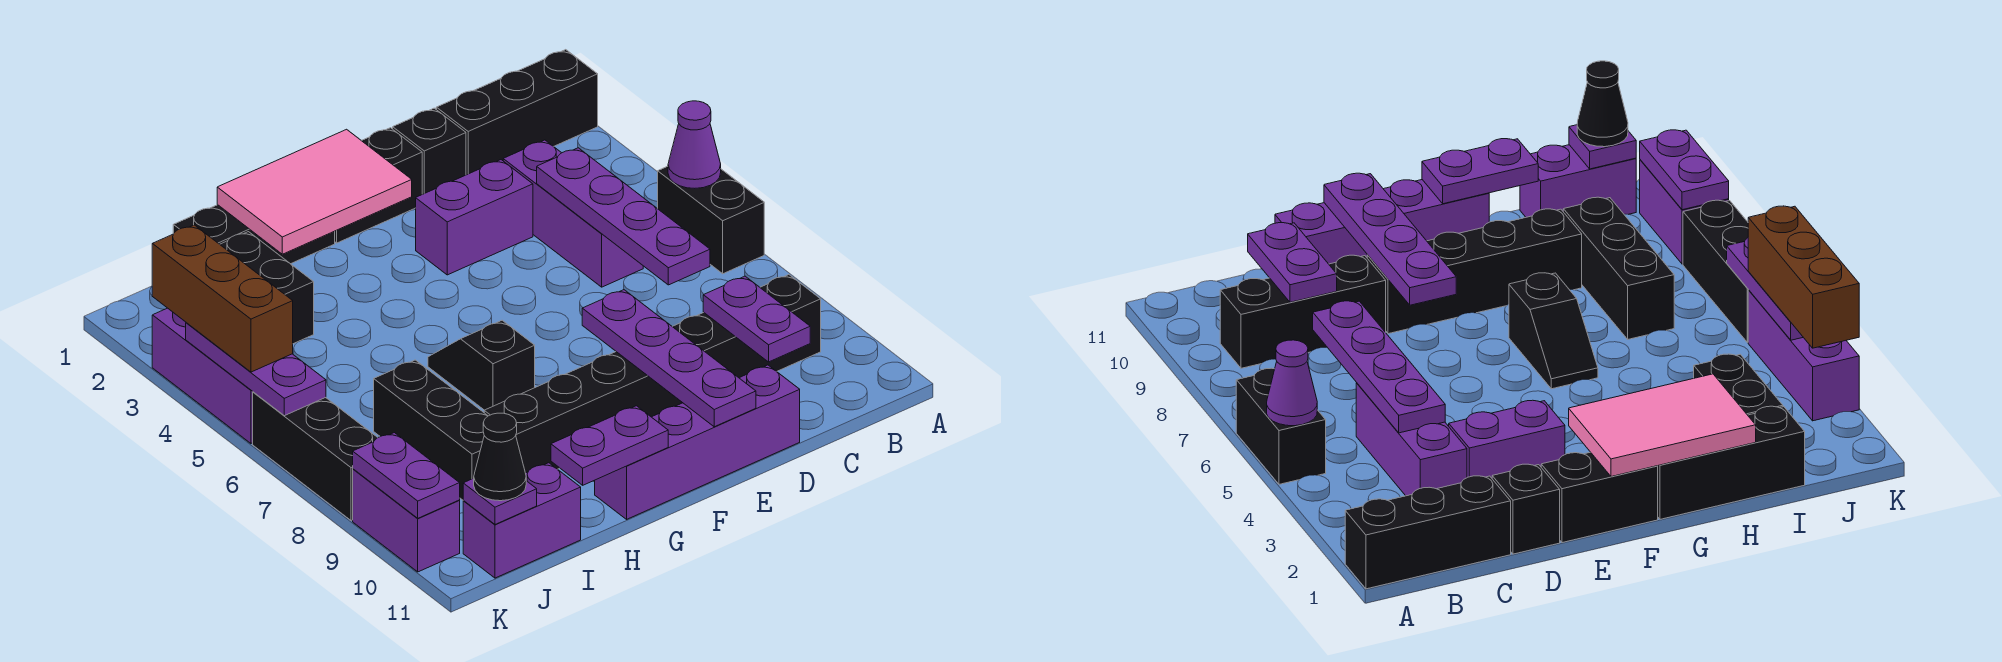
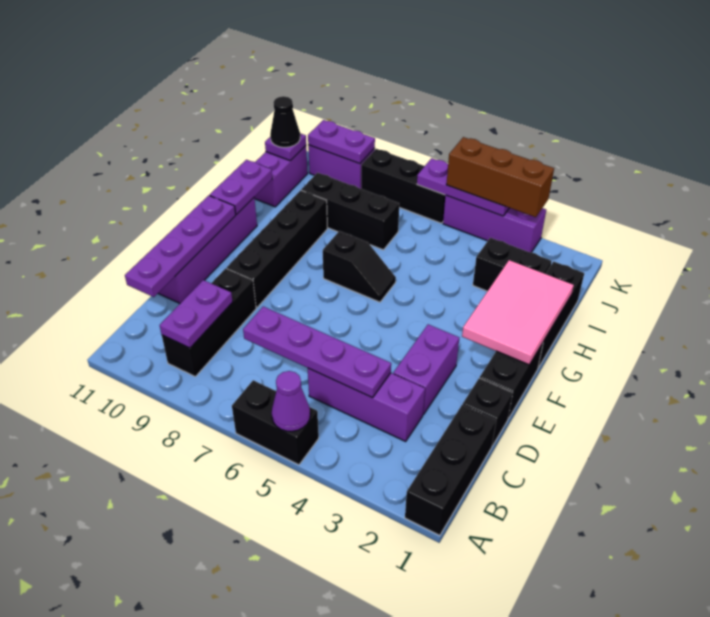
purple 1x2 plate [703,276,810,362] -> purple 1x2 plate turned to [160,280,233,348]
purple 1x4 plate [582,290,756,427] -> purple 1x4 plate turned to [125,195,236,297]

